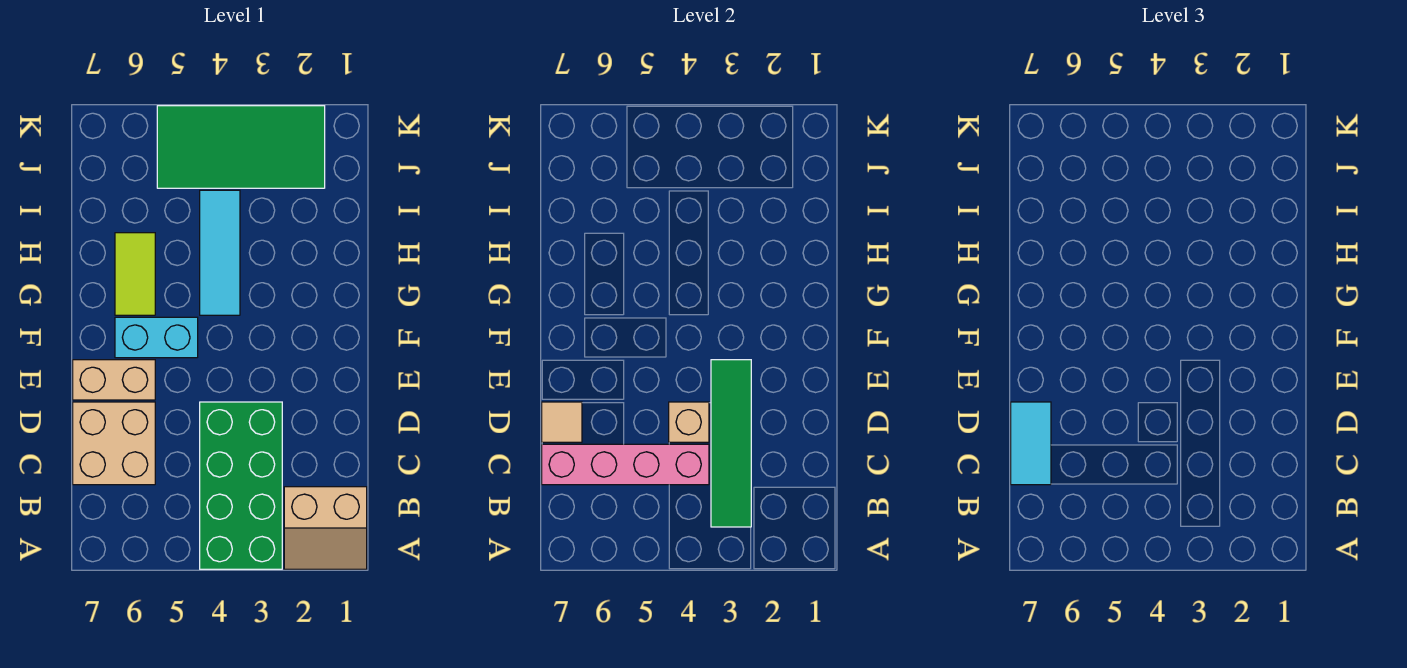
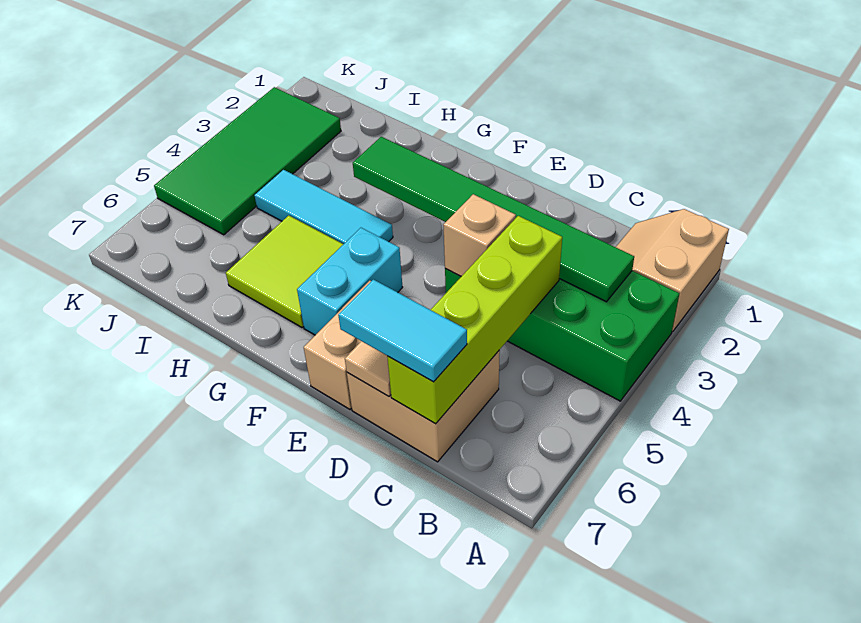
tan 2x2 slope [284,487,367,569] -> tan 2x2 slope turned to [616,209,729,332]
green 1x4 tile [711,360,751,527] -> green 1x6 tile [353,137,634,302]
pink 1x4 brick [542,444,709,485] -> lime 1x4 brick [387,216,562,424]
lime 1x2 tile [115,233,155,315] -> lime 2x2 tile [226,216,343,327]

